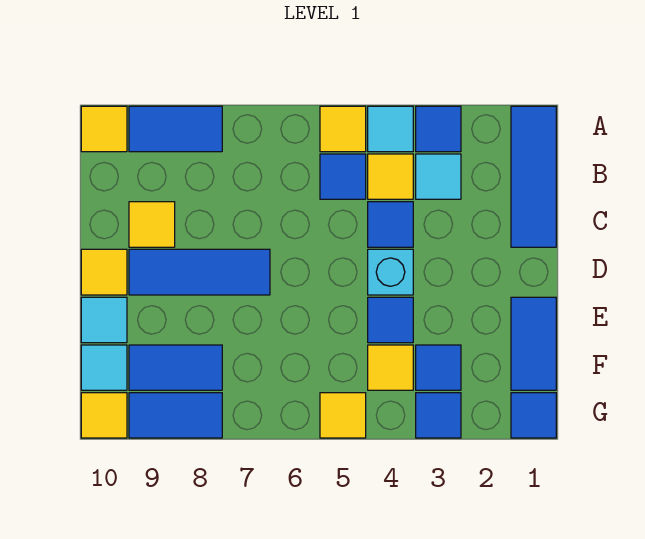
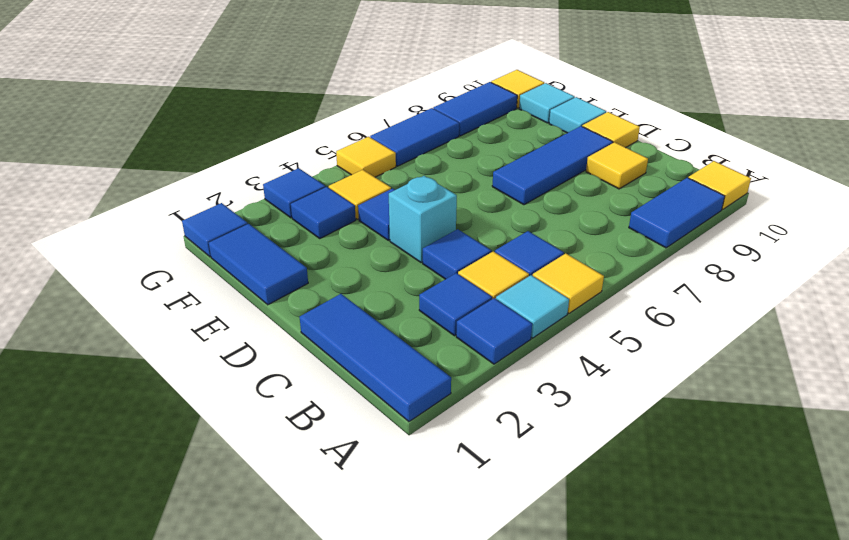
cyan 1x1 tile [416,154,461,199] -> blue 1x1 tile [419,273,492,336]
blue 1x2 tile [129,345,222,390] -> blue 1x2 tile moved to [370,108,459,166]

